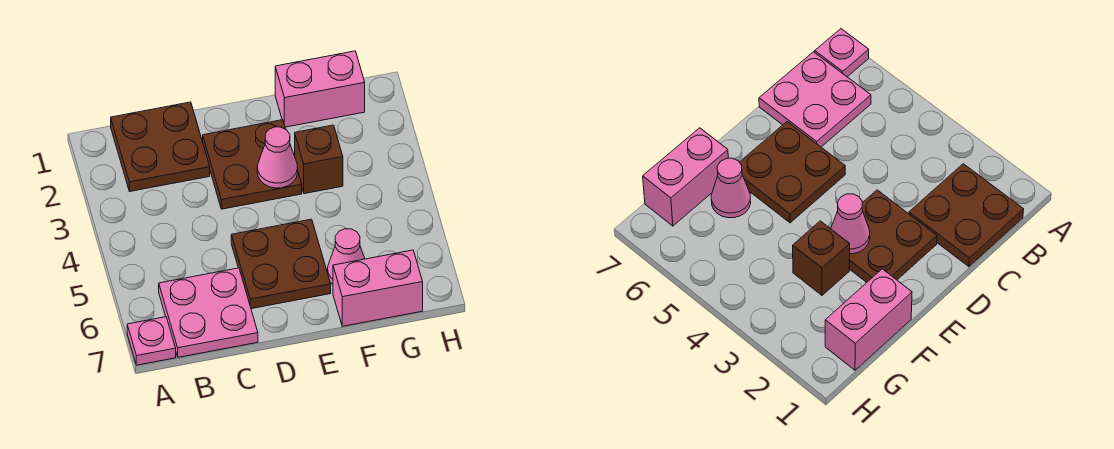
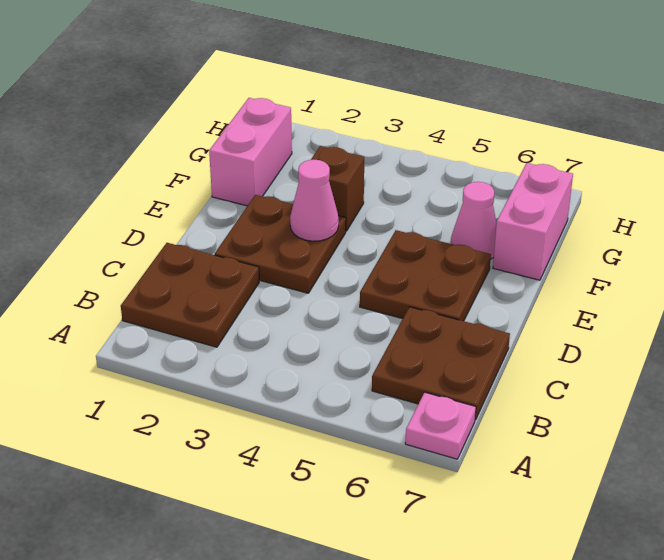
pink 2x2 plate [159,268,258,357] -> brown 2x2 plate [372,307,510,420]

